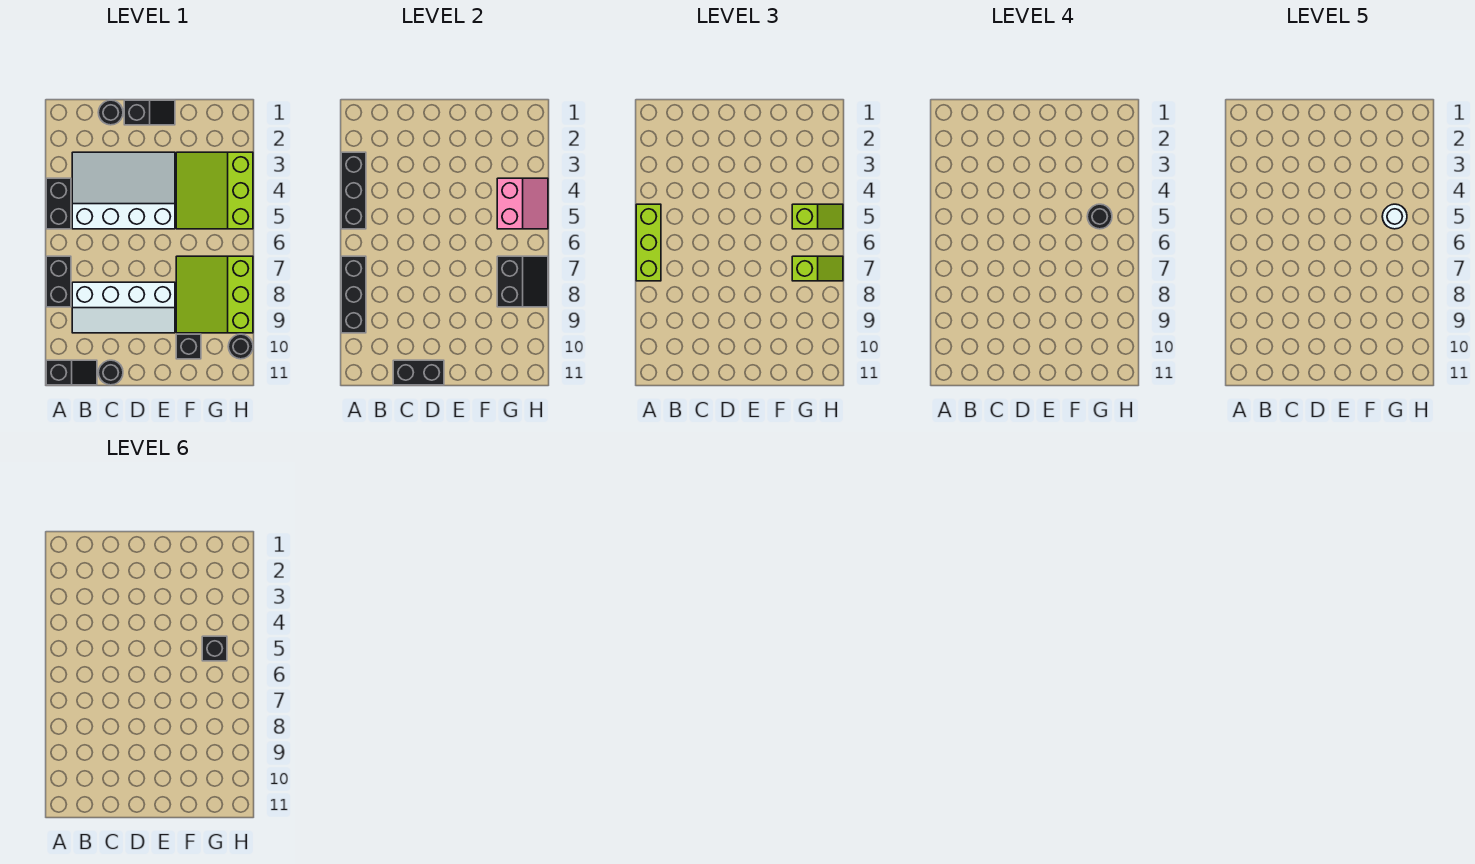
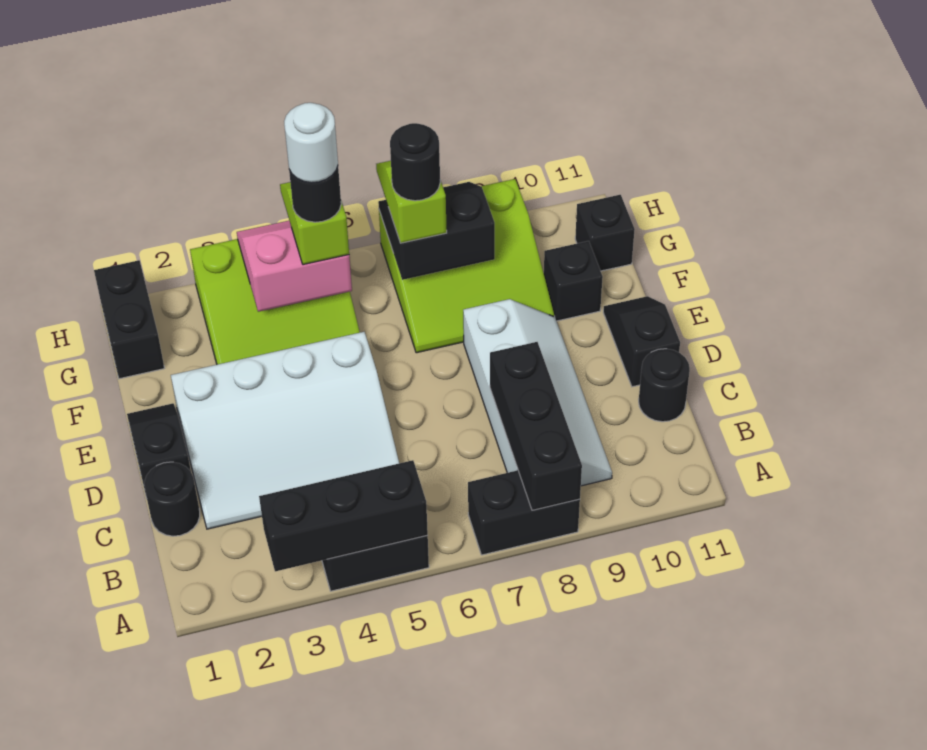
lime 1x3 brick [636,204,661,281] -> none
black 1x3 brick [341,256,366,333] -> black 1x3 brick turned to [490,342,582,510]
black 1x2 slope [46,360,97,385] -> black 1x2 slope moved to [603,296,680,387]
white 3x4 slope [72,152,175,229] -> white 3x4 slope turned to [171,332,399,529]
black 1x2 brick [393,360,444,385] -> black 1x2 brick moved to [94,260,164,379]
black 1x1 brick [202,636,227,661] -> black 1x1 brick moved to [575,195,635,271]
black 1x1 round brick [228,334,253,359] -> black 1x1 round brick moved to [390,123,440,201]

